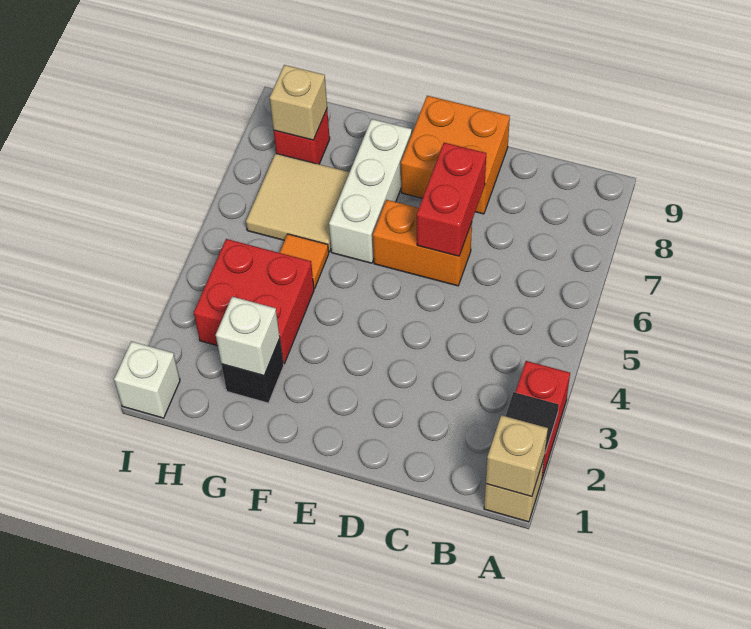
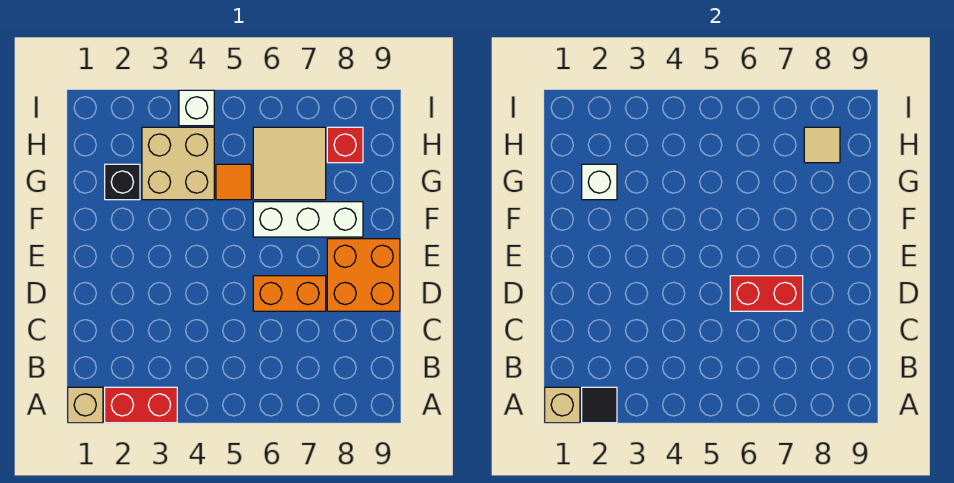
orange 1x2 brick [373,200,472,286] -> orange 1x2 brick turned to [253,276,326,311]
red 2x2 brick [194,239,314,364] -> tan 2x2 brick [142,127,214,200]
tan 1x1 brick [270,65,327,140] -> tan 1x1 tile [804,127,840,163]
white 1x1 brick [114,341,180,418] -> white 1x1 brick moved to [179,90,214,126]

